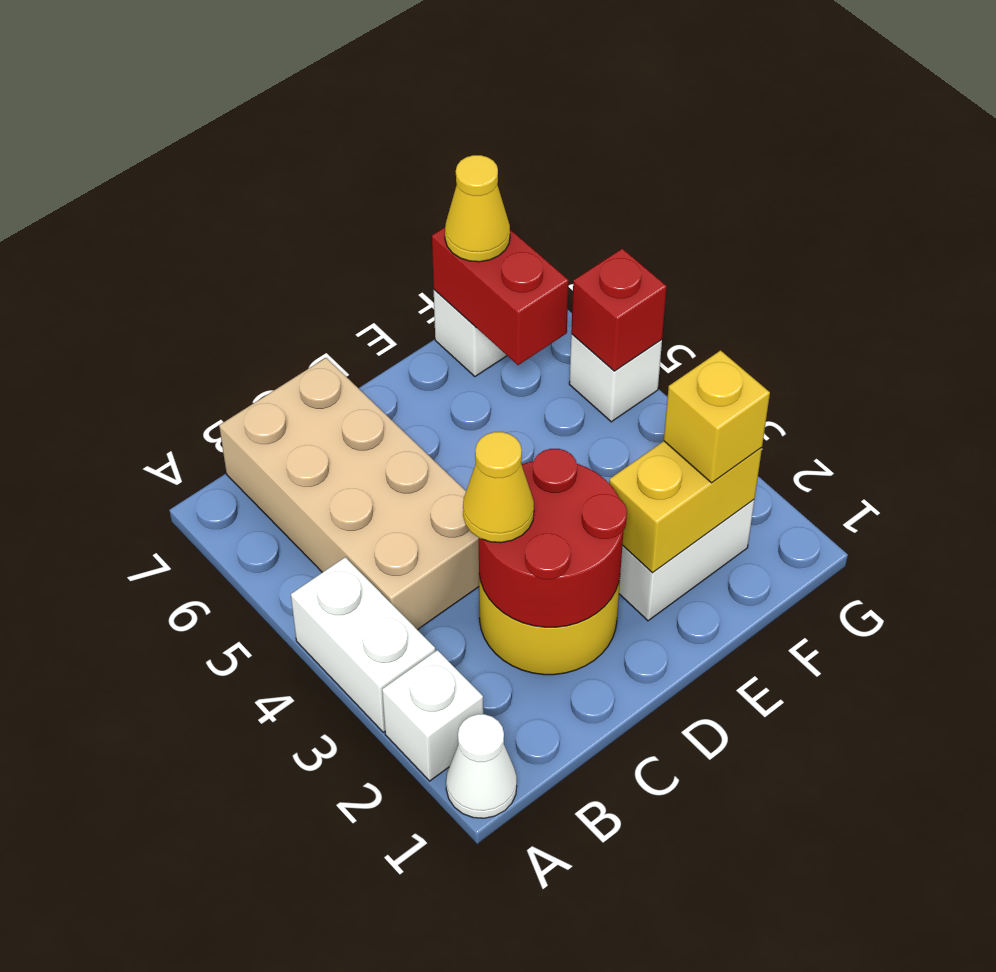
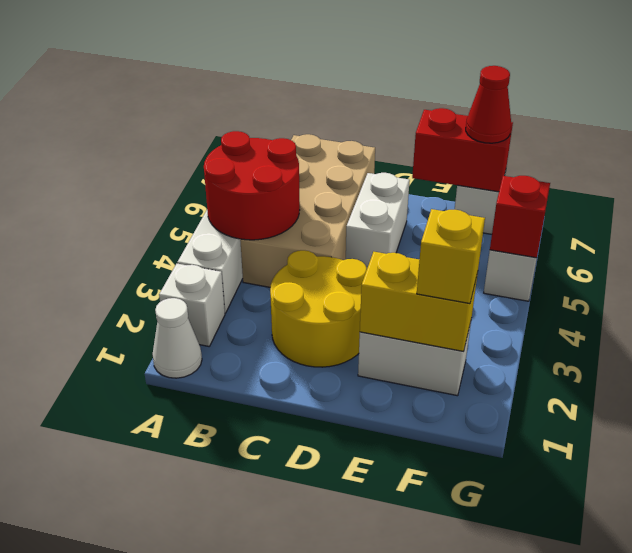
red 2x2 round brick [479,449,627,627] -> red 2x2 round brick moved to [204,131,300,240]
yellow 1x1 cone [463,432,534,543] -> none
none -> white 1x2 brick [346,173,410,268]
red 1x2 brick [432,227,569,365] -> red 1x2 brick turned to [412,108,513,192]
yellow 1x1 cone [445,155,510,262] -> red 1x1 cone [466,66,511,143]

